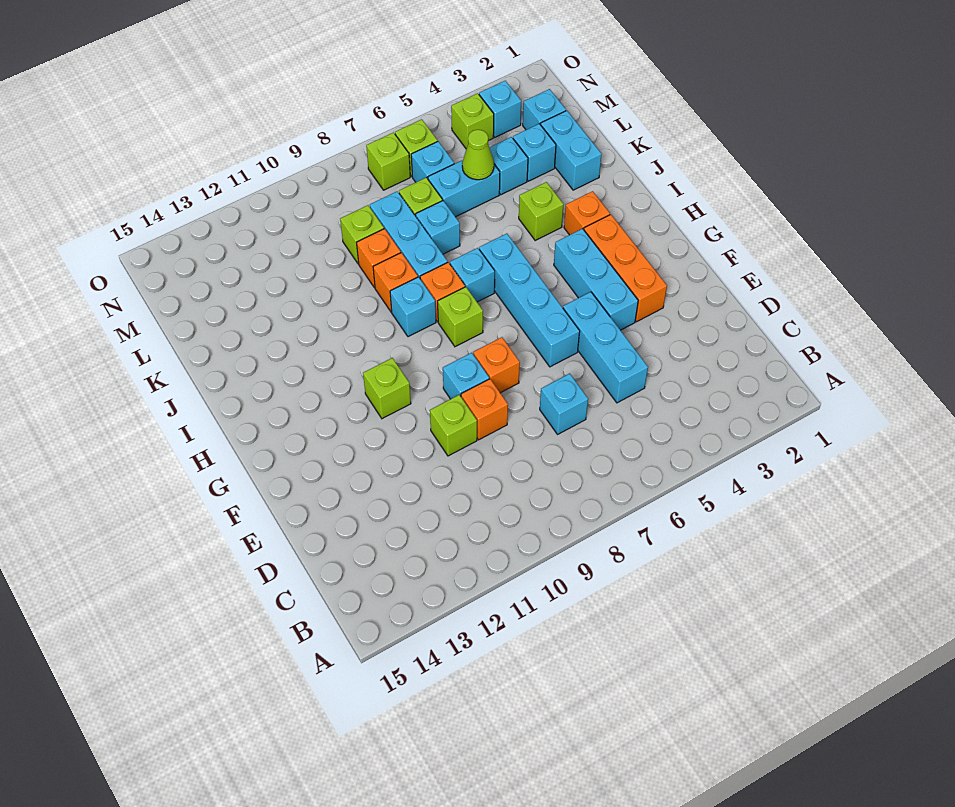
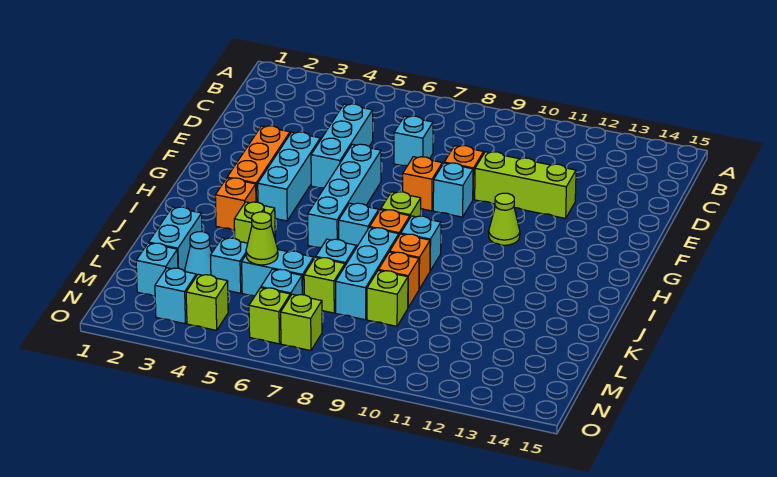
lime 1x1 brick [430,395,477,456] -> lime 1x3 brick [475,152,576,218]
lime 1x1 brick [363,358,411,419] -> lime 1x1 cone [489,193,520,245]
cyan 1x1 brick [513,124,556,181] -> cyan 1x1 cone [185,232,212,276]

